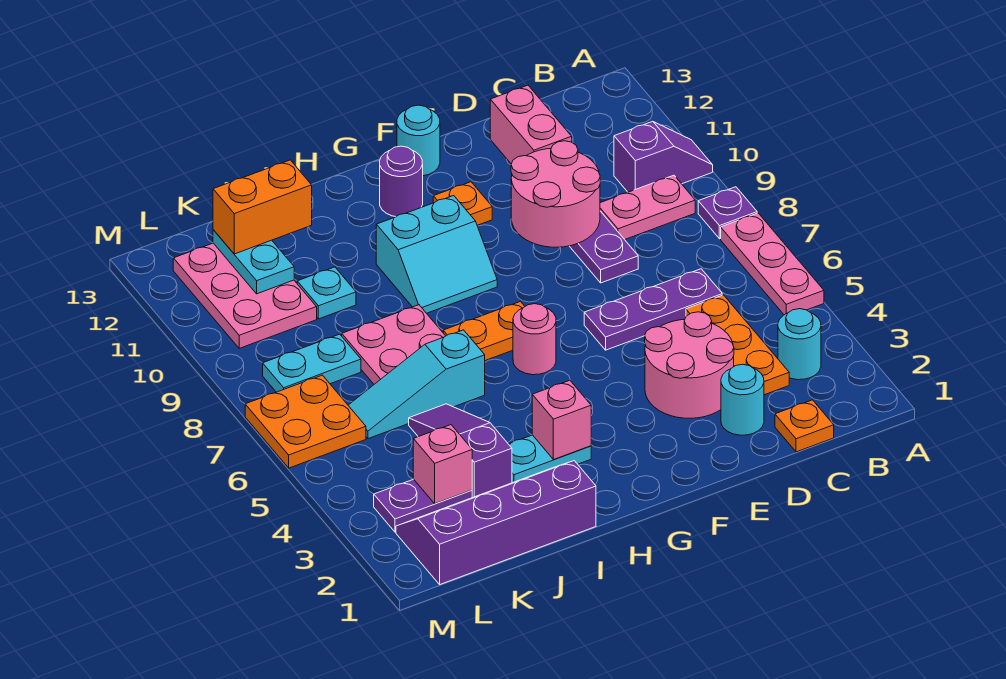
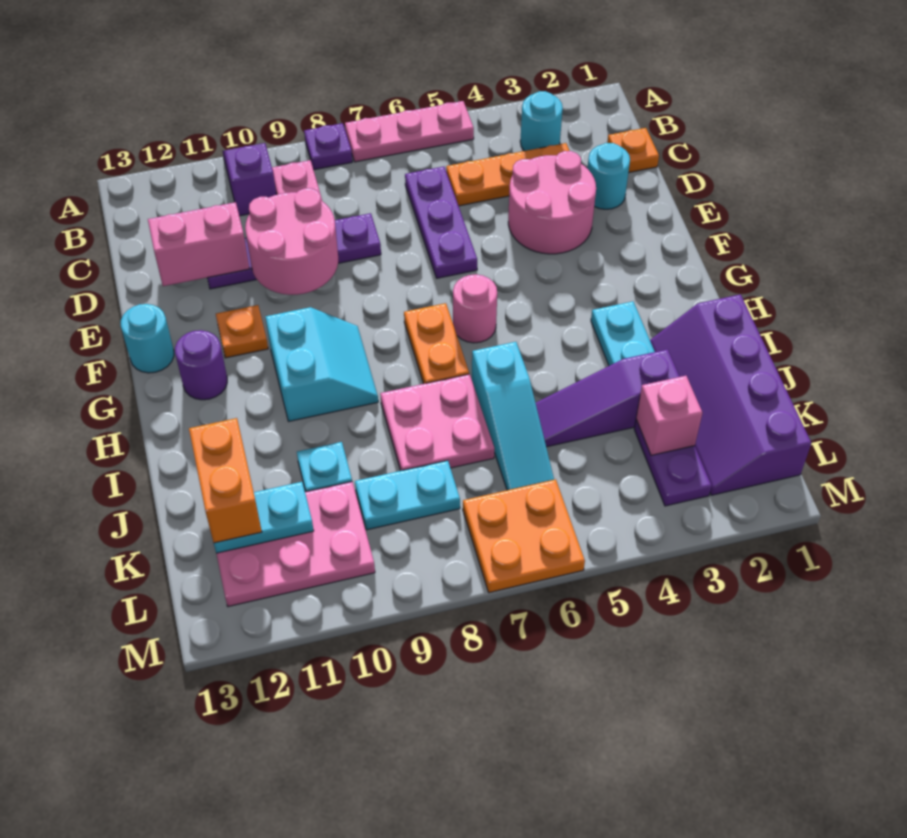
pink 1x1 brick [532,380,591,460] -> none
cyan 1x2 plate [263,334,361,392] -> cyan 1x2 plate turned to [355,461,460,530]

